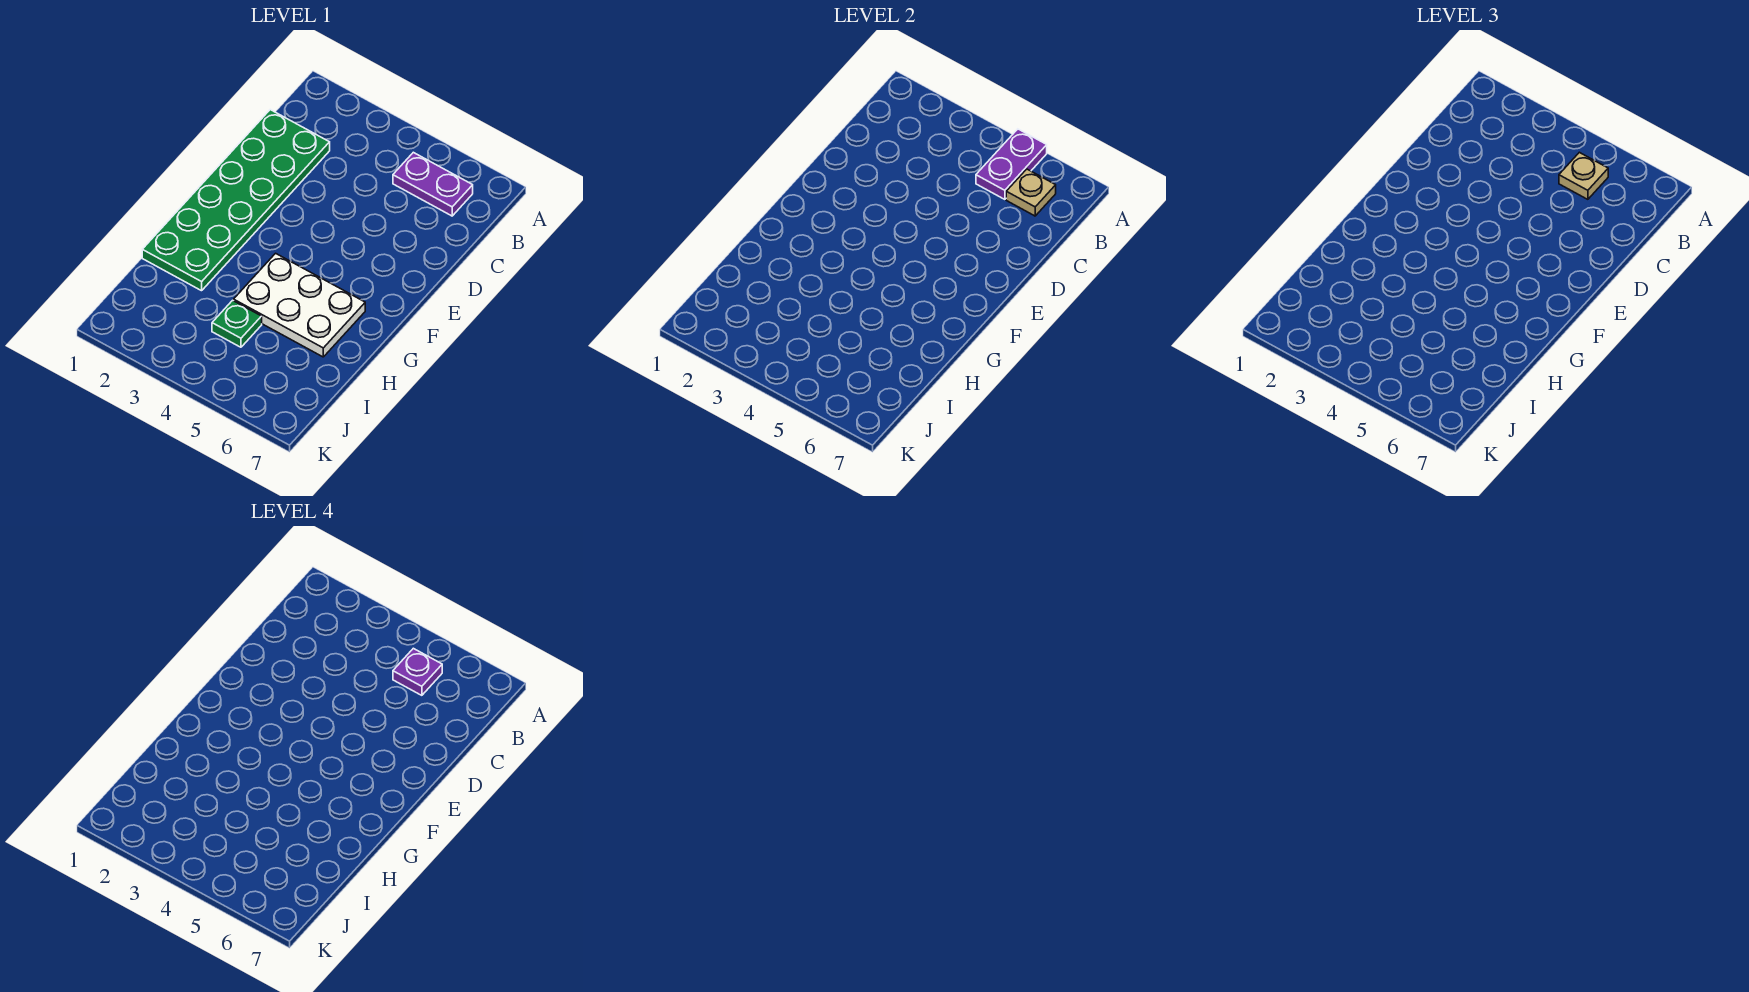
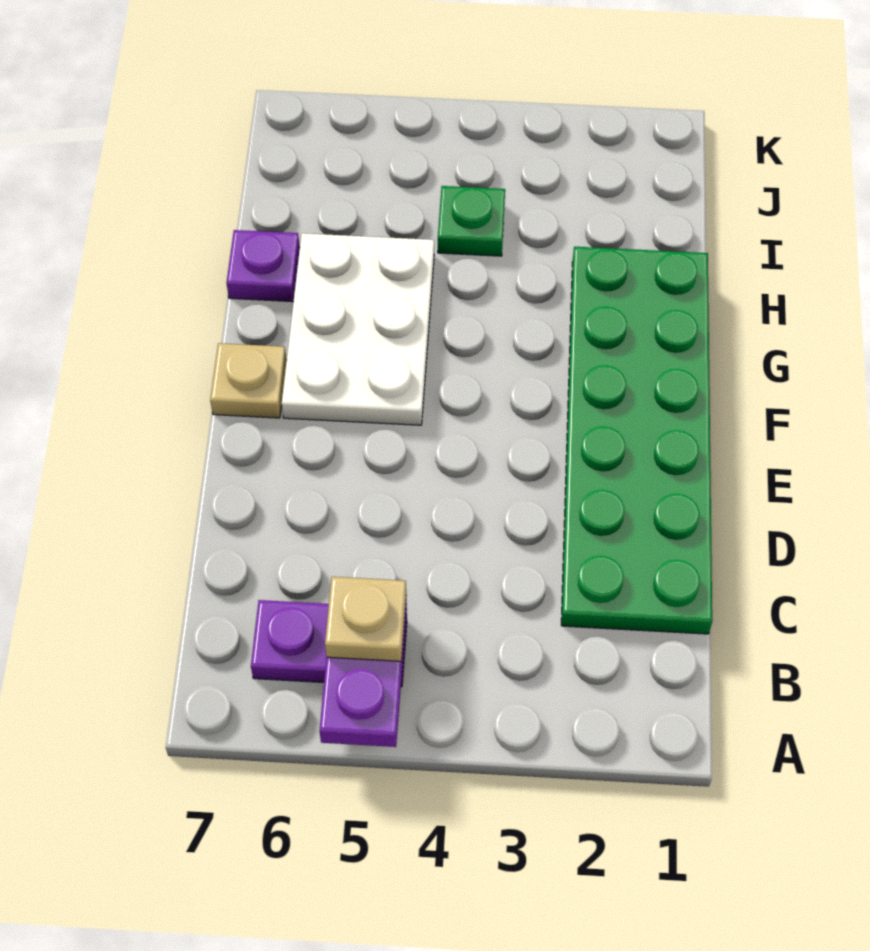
purple 1x1 plate [393,648,442,695] -> purple 1x1 plate moved to [226,230,300,302]
tan 1x1 plate [1006,169,1056,216] -> tan 1x1 plate moved to [210,343,287,418]
white 2x3 plate [234,253,365,357] -> white 2x3 plate turned to [282,233,434,425]

